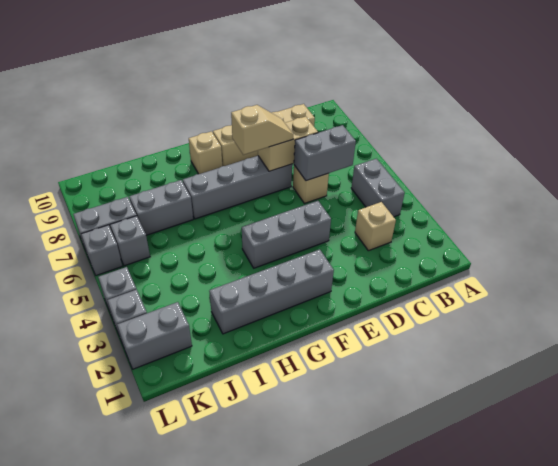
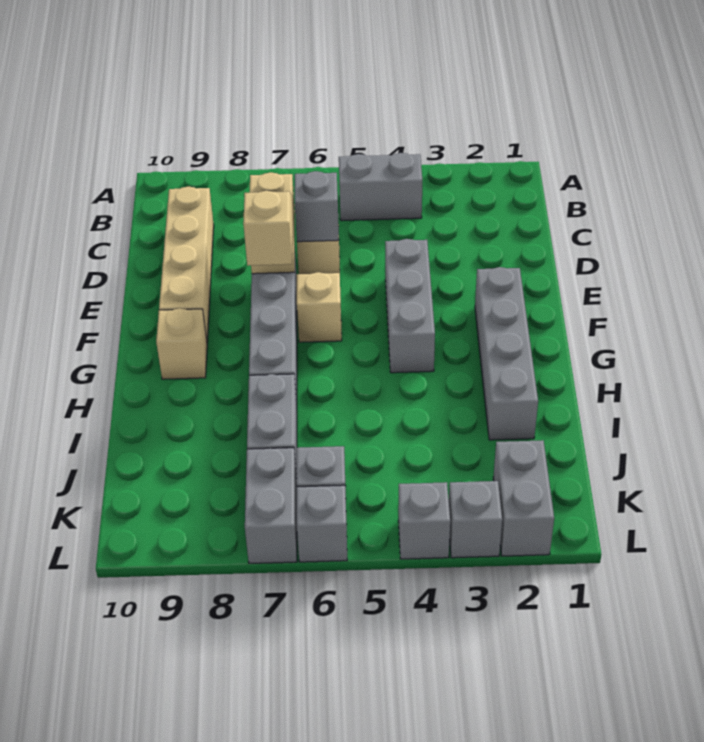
tan 1x1 brick [355,202,396,251] -> tan 1x1 brick moved to [297,272,342,342]
grey 1x2 brick [294,125,356,181] -> grey 1x1 brick [295,171,339,242]

